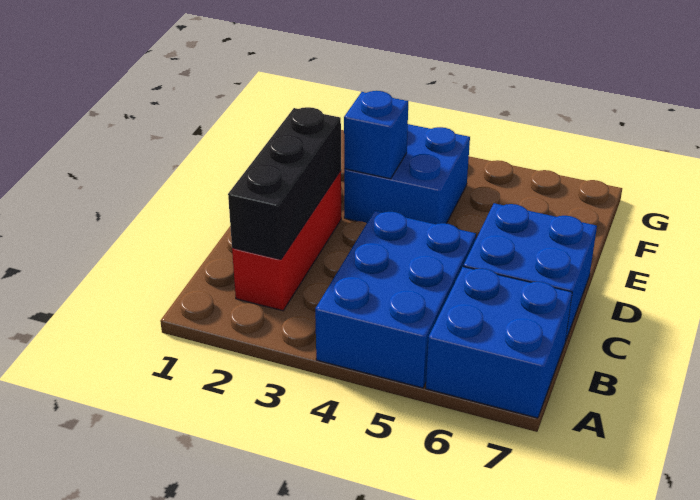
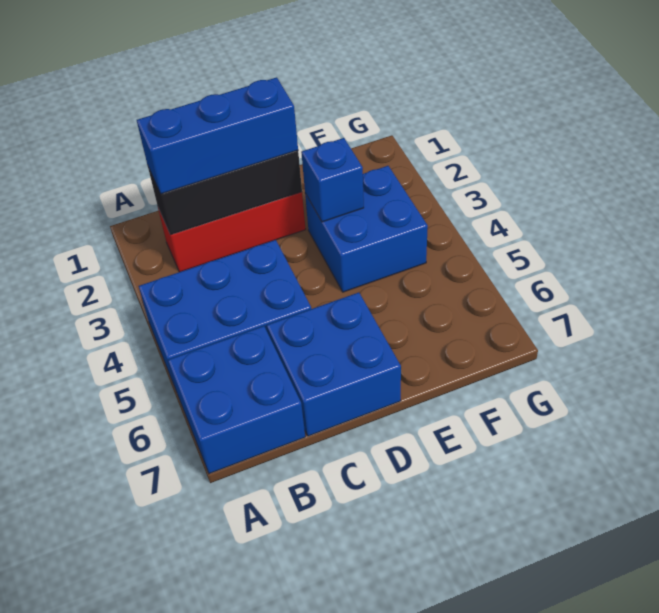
none -> blue 1x3 brick [137,77,298,194]

